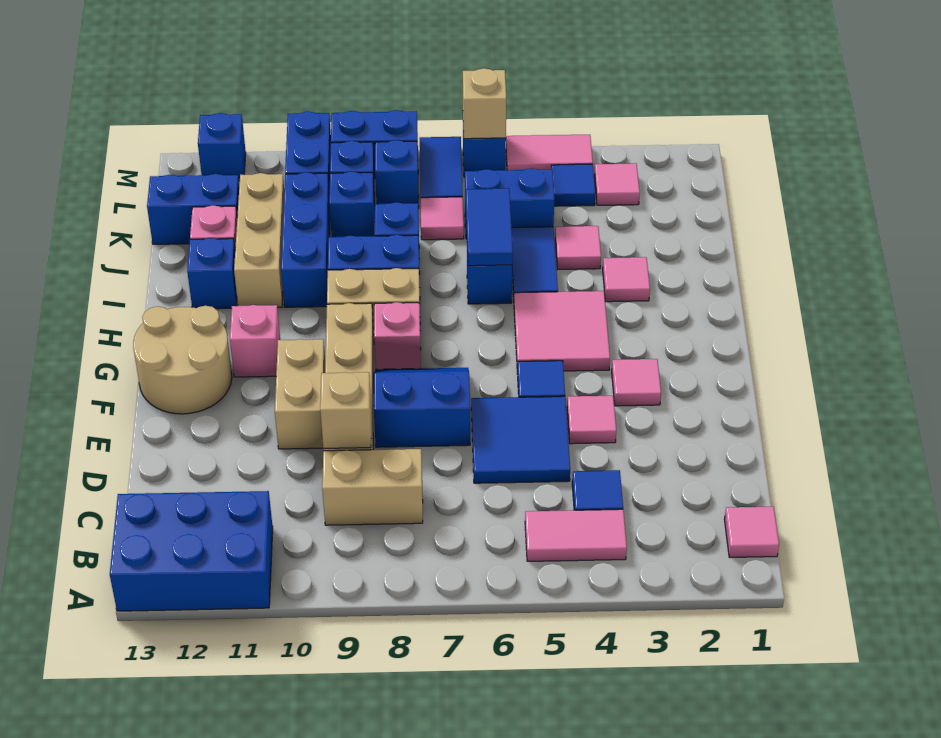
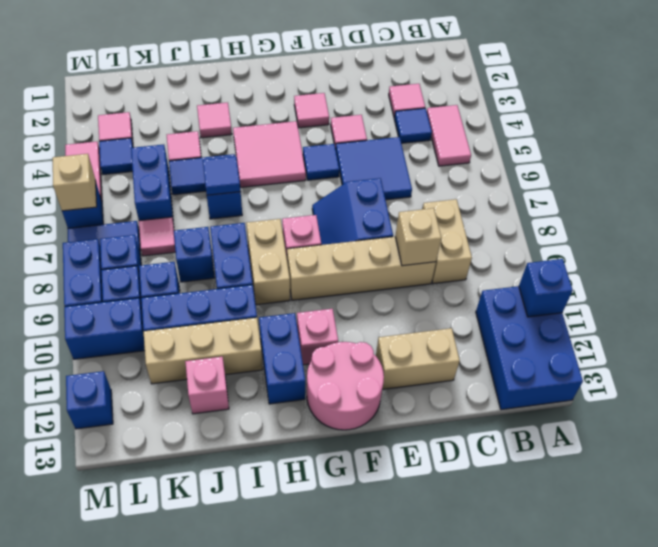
pink 1x1 tile [724,507,779,557] -> pink 1x1 tile moved to [389,84,425,118]
tan 1x2 brick [275,339,325,449] -> tan 1x2 brick moved to [376,328,460,389]
tan 2x2 round brick [133,306,232,414] -> pink 2x2 round brick [307,342,384,430]
blue 1x2 tile [466,188,513,266] -> blue 1x1 tile [203,156,241,195]
blue 1x1 brick [187,238,237,309] -> blue 1x1 brick moved to [519,259,573,317]
blue 1x2 brick [147,174,239,244] -> blue 1x2 brick moved to [259,313,305,404]

